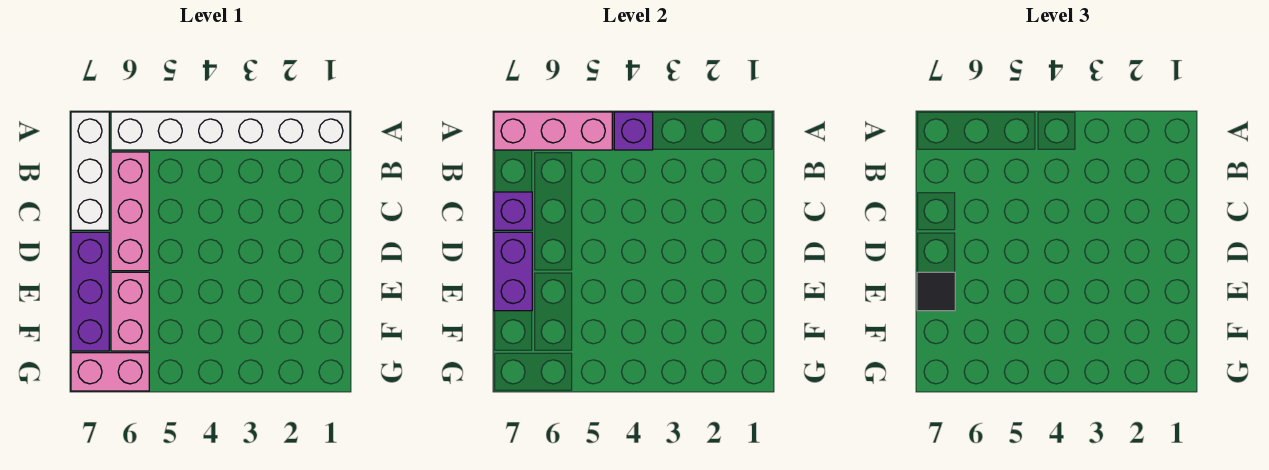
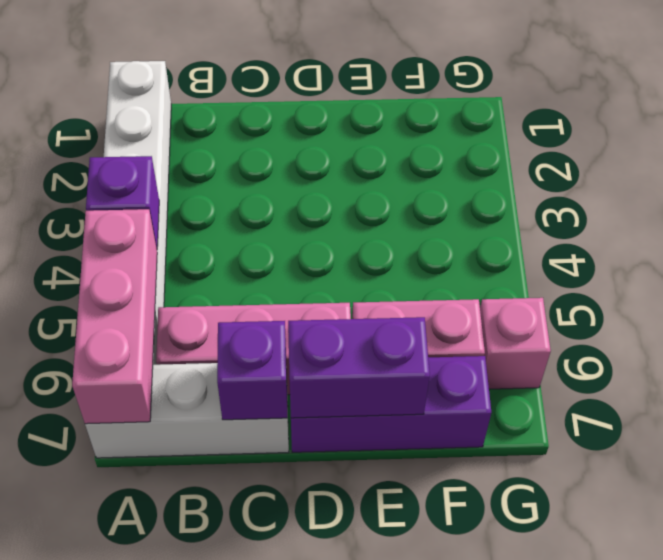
black 1x1 tile [917,272,955,311] -> none
pink 1x2 brick [71,353,149,391] -> pink 1x1 brick [480,298,551,389]

